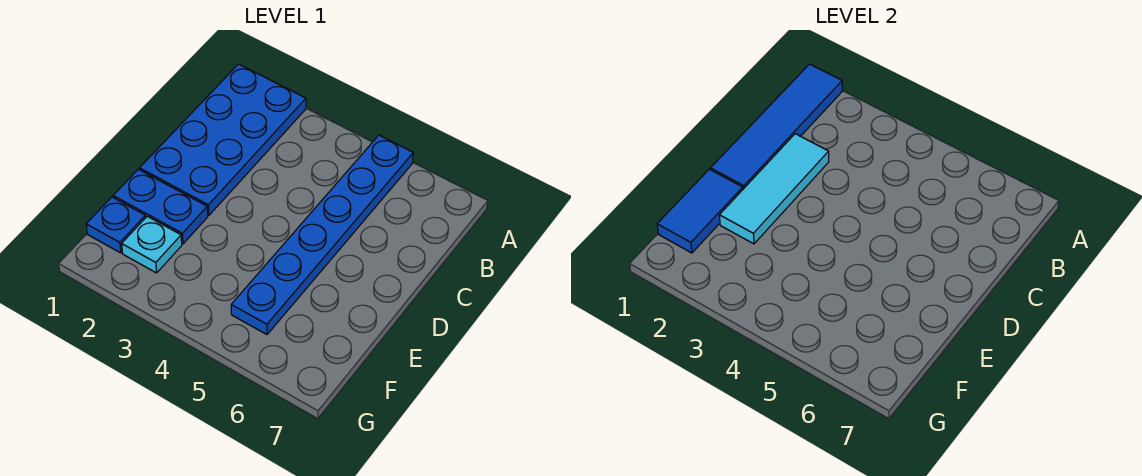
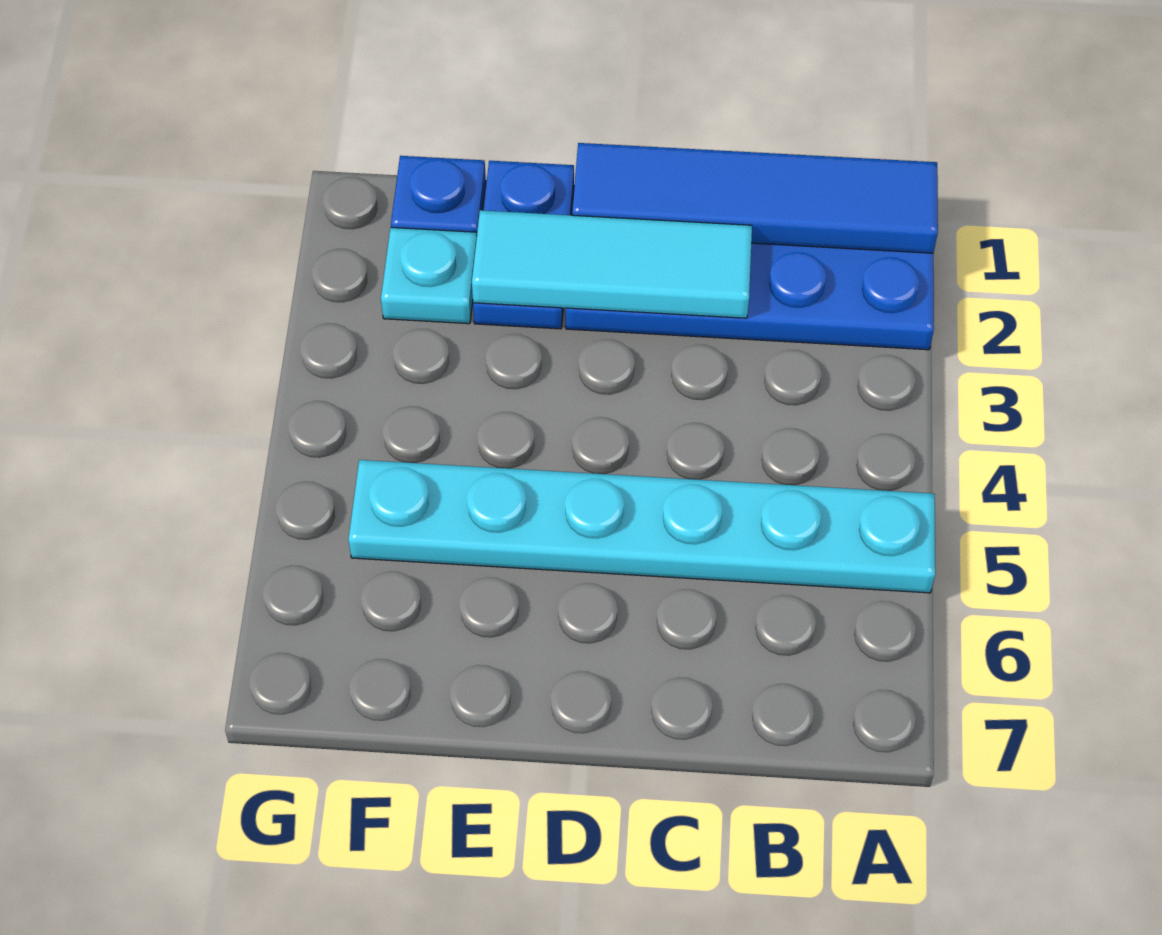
blue 1x6 plate [231,135,413,334] -> cyan 1x6 plate [348,460,935,593]
blue 1x2 tile [657,169,743,253] -> none

